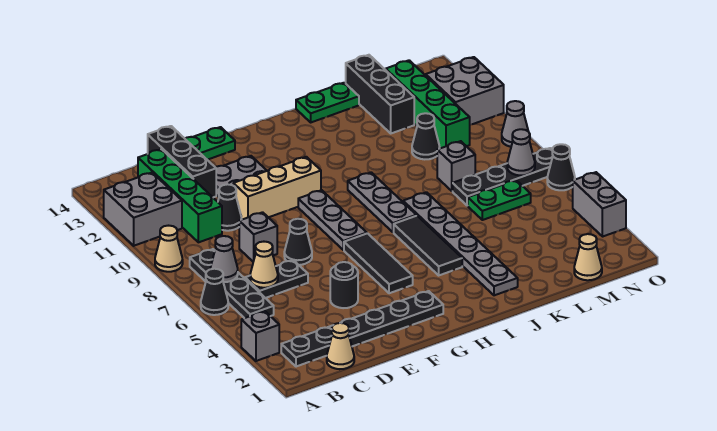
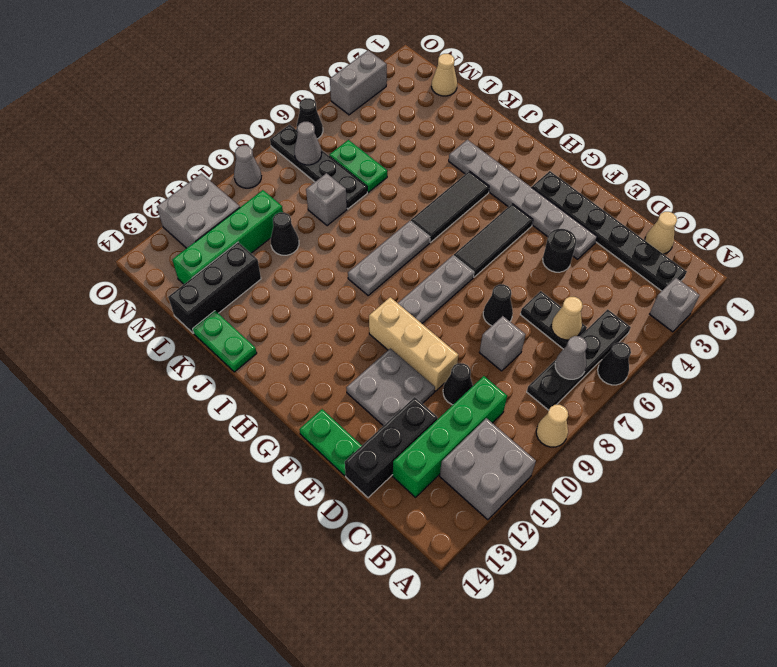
grey 1x6 plate [403,192,518,295] -> grey 1x6 plate turned to [449,140,597,259]

